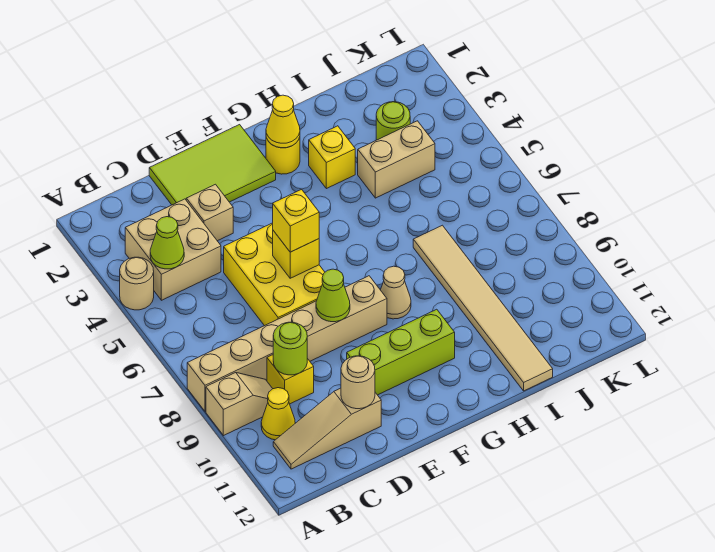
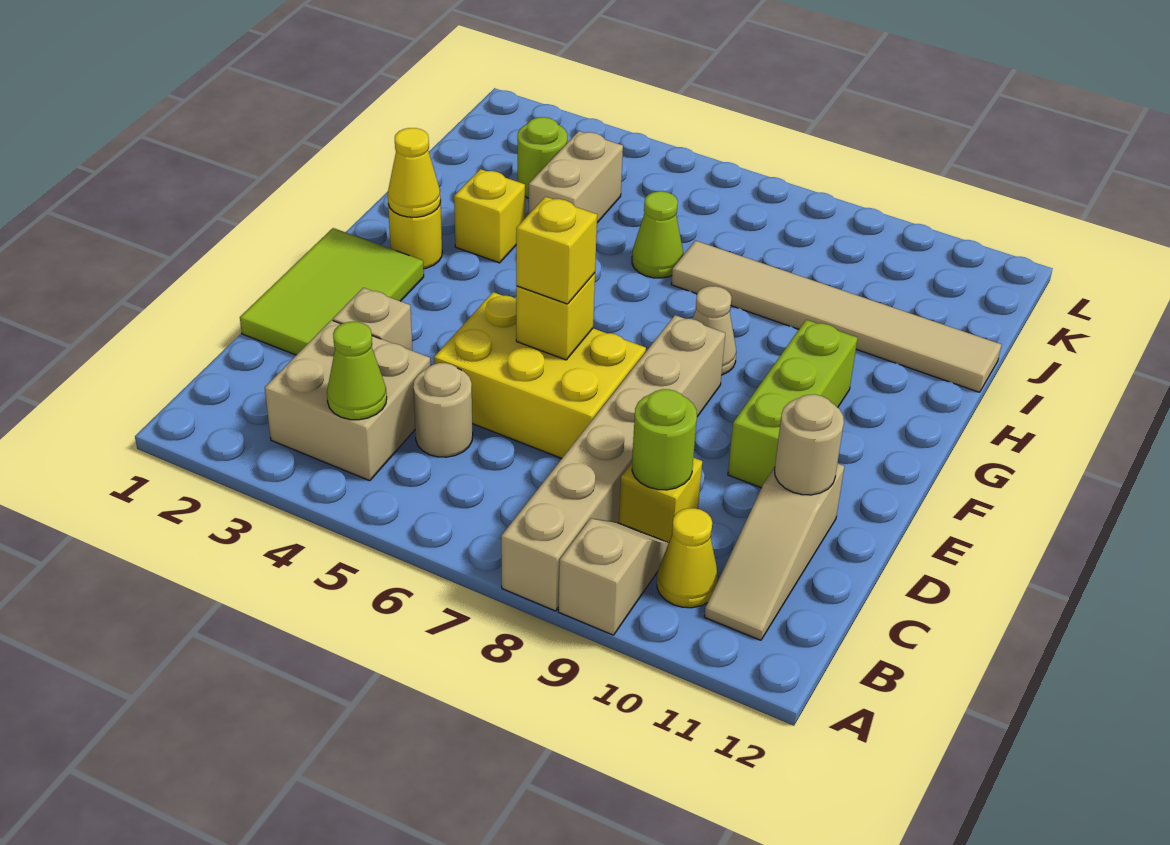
tan 1x1 round brick [120,257,154,310] -> tan 1x1 round brick moved to [413,363,473,457]
lime 1x1 cone [316,269,350,322] -> lime 1x1 cone moved to [632,191,683,278]

